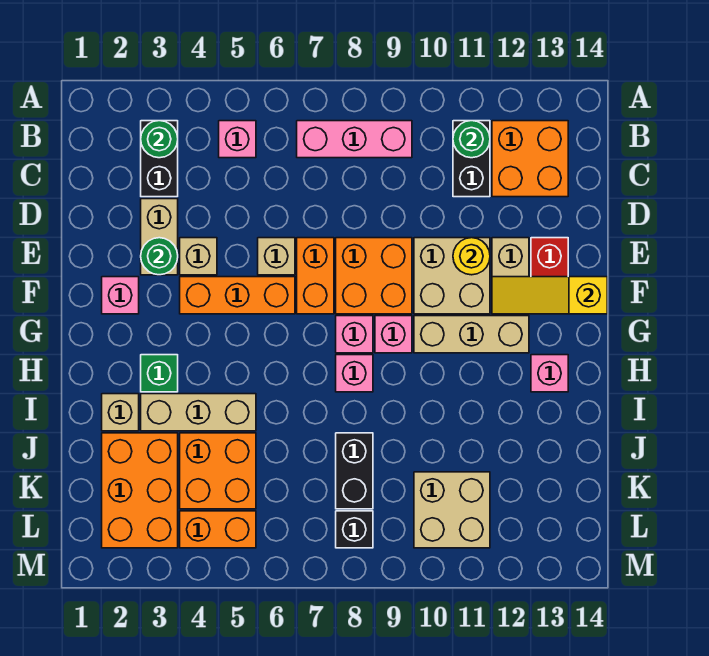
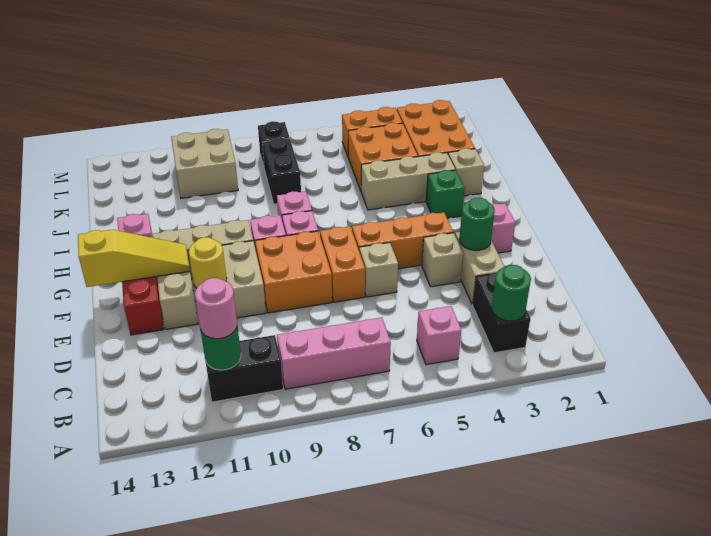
black 1x2 brick [453,121,490,197] -> black 1x2 brick turned to [205,335,283,402]
none -> pink 1x1 round brick [195,278,237,339]
orange 2x2 brick [492,121,568,197] -> none

